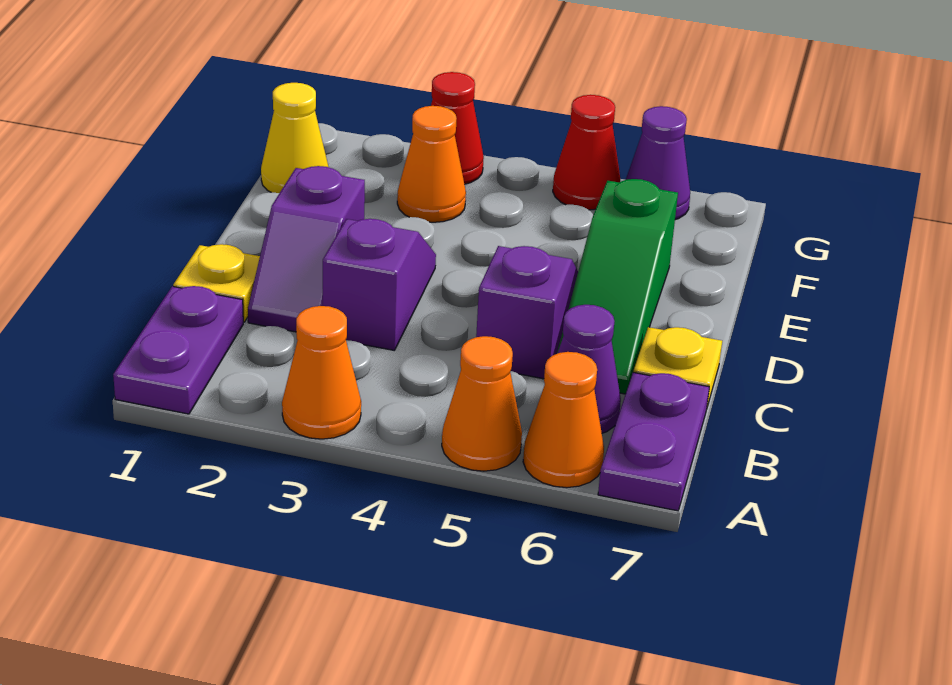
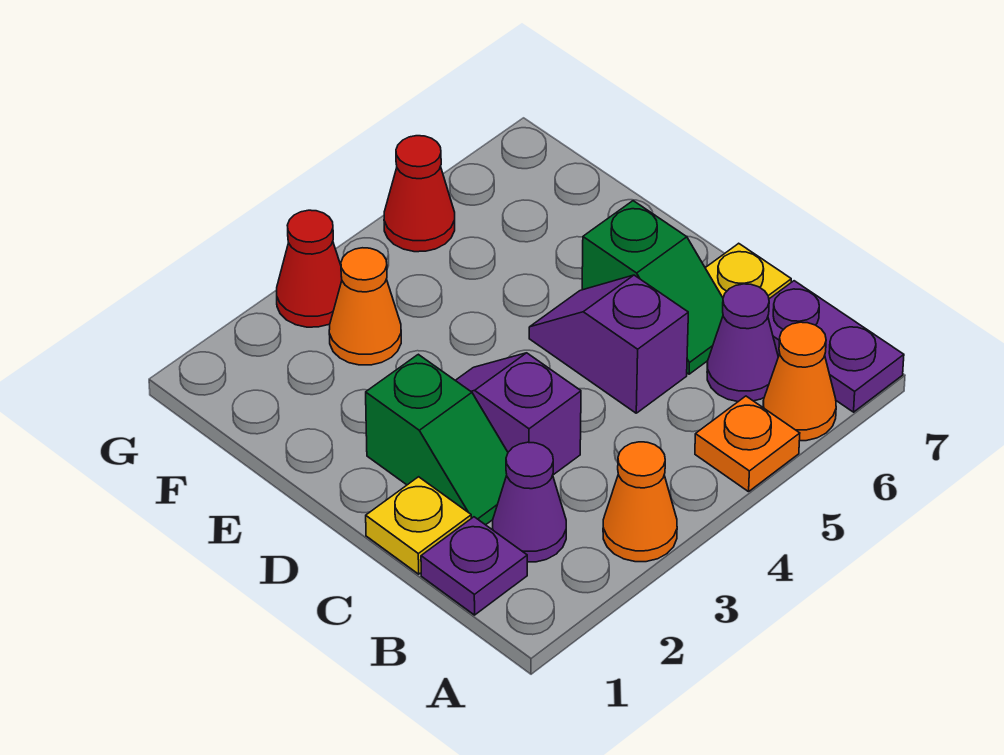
purple 1x2 plate [113,286,243,414] -> purple 1x1 plate [421,517,527,615]
orange 1x1 cone [442,336,522,471] -> orange 1x1 plate [695,396,800,492]
purple 1x2 slope [248,166,365,332] -> green 1x2 slope [366,354,508,525]
green 1x3 slope [557,179,678,394] -> green 1x2 slope [582,201,723,374]
yellow 1x1 cone [261,83,328,193] -> none
purple 1x1 cone [626,106,690,220] -> purple 1x1 cone moved to [493,442,566,562]

